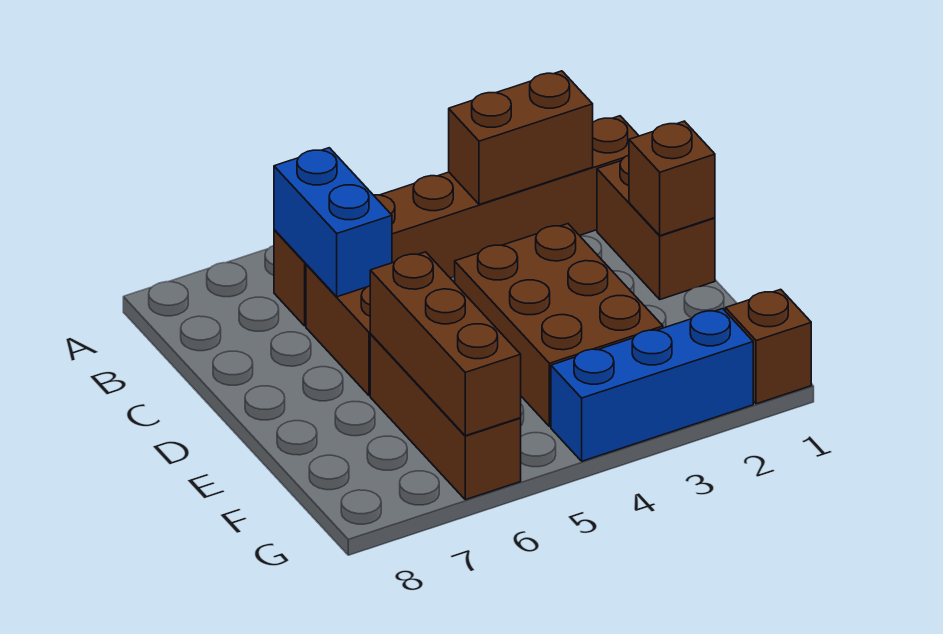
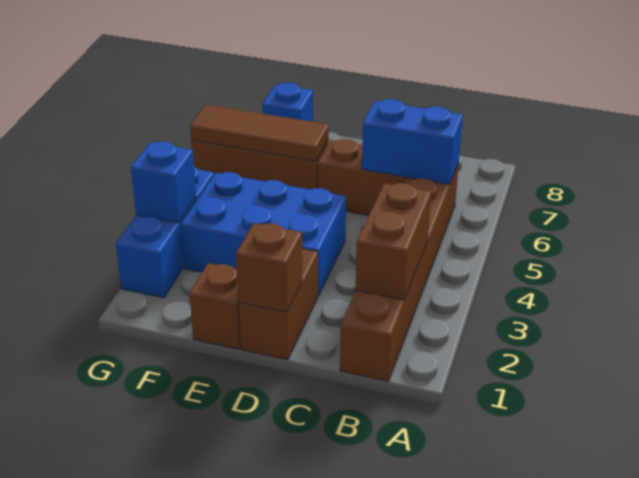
brown 1x2 brick [597,155,715,299] -> brown 1x2 brick turned to [239,249,318,360]
brown 2x3 brick [455,224,663,427] -> blue 2x3 brick [181,172,346,296]
brown 1x3 brick [370,252,521,436] -> brown 1x3 tile [190,104,329,161]
none -> blue 1x1 brick [263,83,313,122]
brown 1x1 brick [725,289,811,404] -> brown 1x1 brick moved to [189,263,241,349]
none -> blue 1x1 brick [131,142,196,223]

